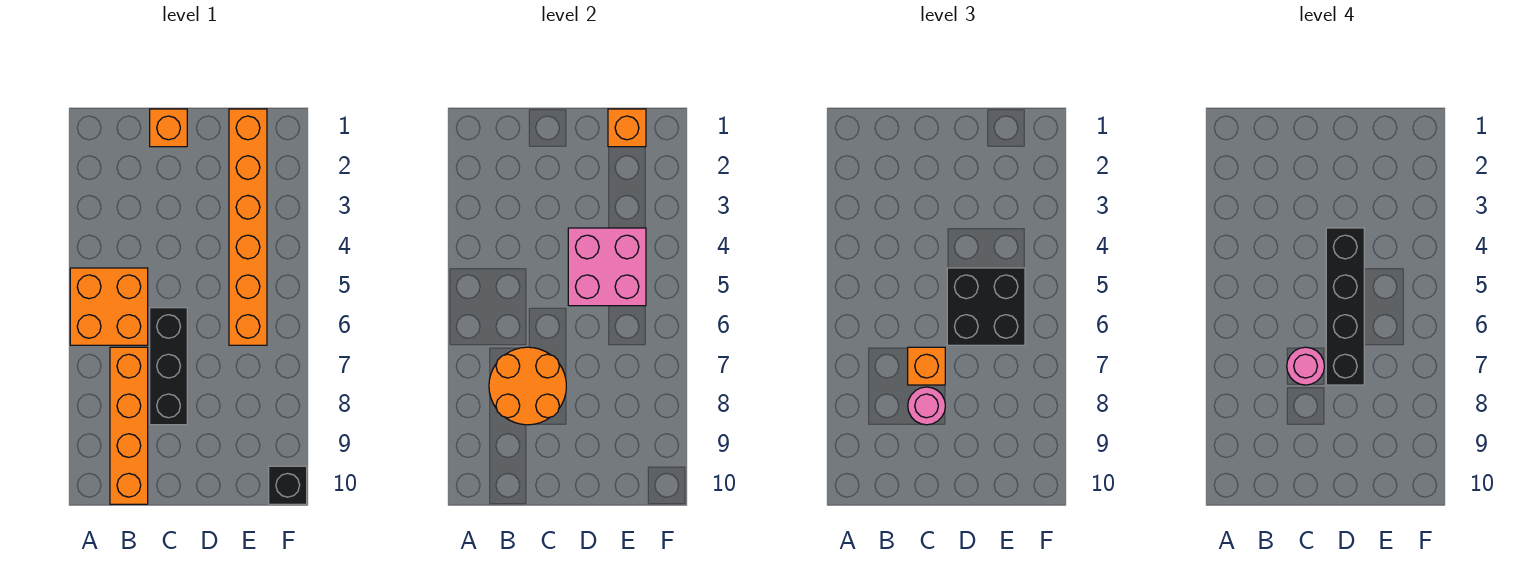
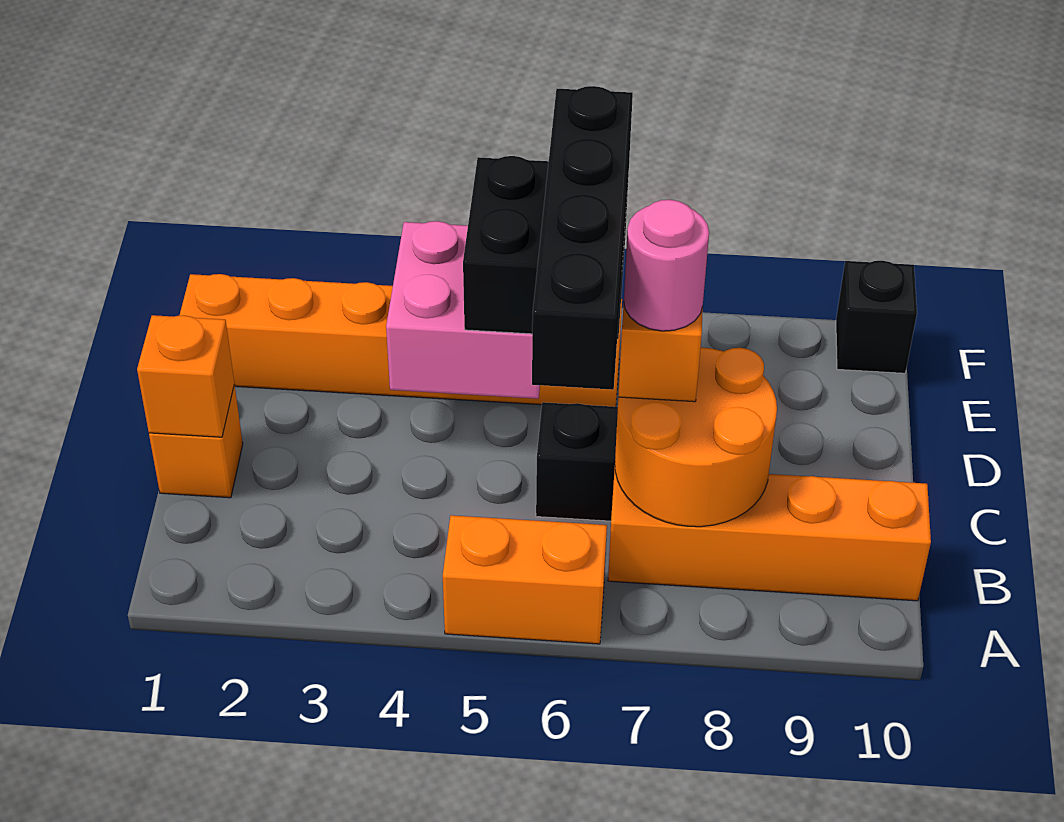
orange 2x2 brick [70,268,148,345] -> orange 1x2 brick [443,515,607,644]
pink 1x1 round brick [908,387,945,425] -> none
black 1x4 brick [1326,228,1364,385] -> black 1x4 brick turned to [532,86,633,390]
orange 1x1 brick [608,109,646,147] -> orange 1x1 brick moved to [137,315,234,437]

